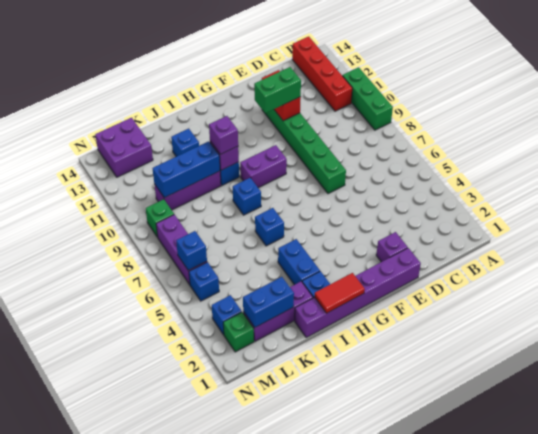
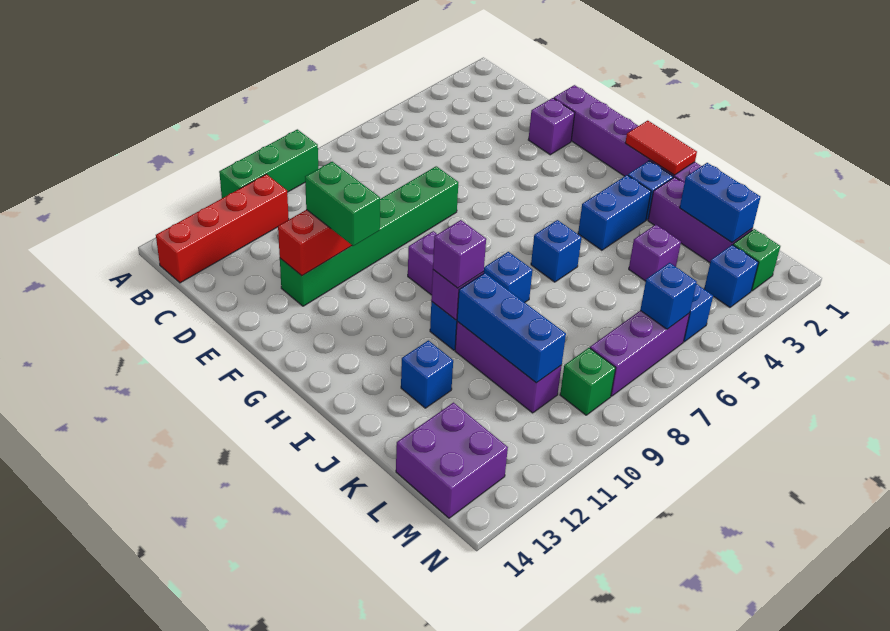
none -> purple 1x1 brick [629,225,681,281]

